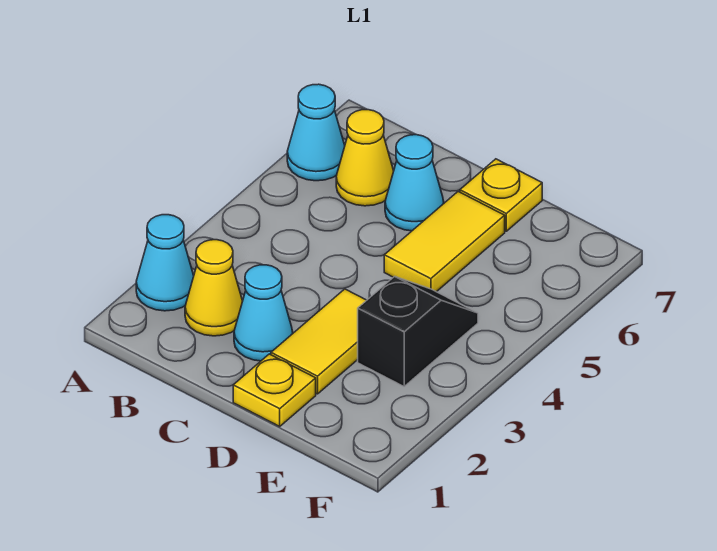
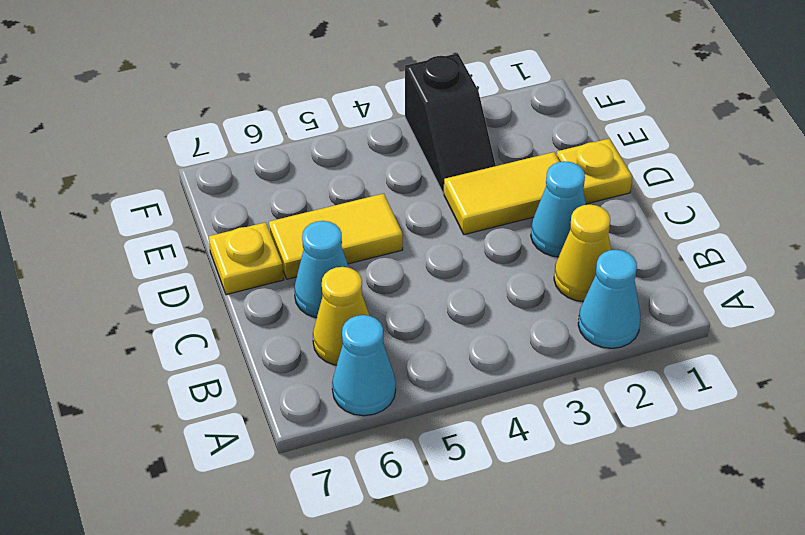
black 1x2 slope [358,276,478,386] -> black 1x2 slope turned to [405,53,496,193]

